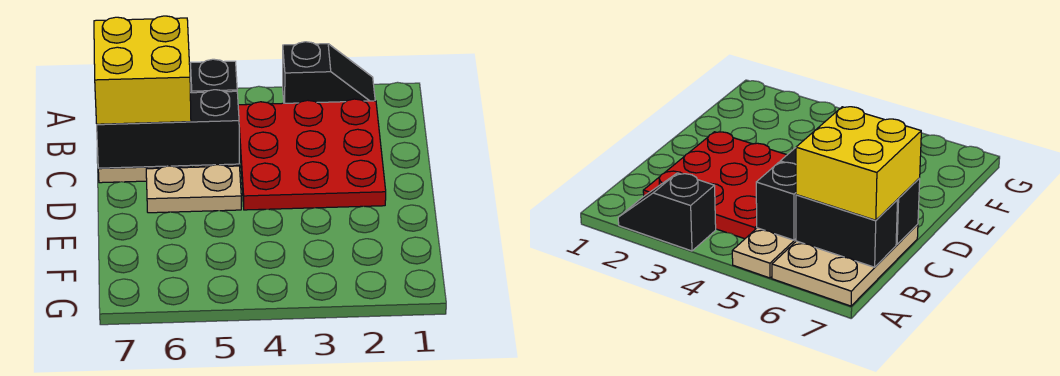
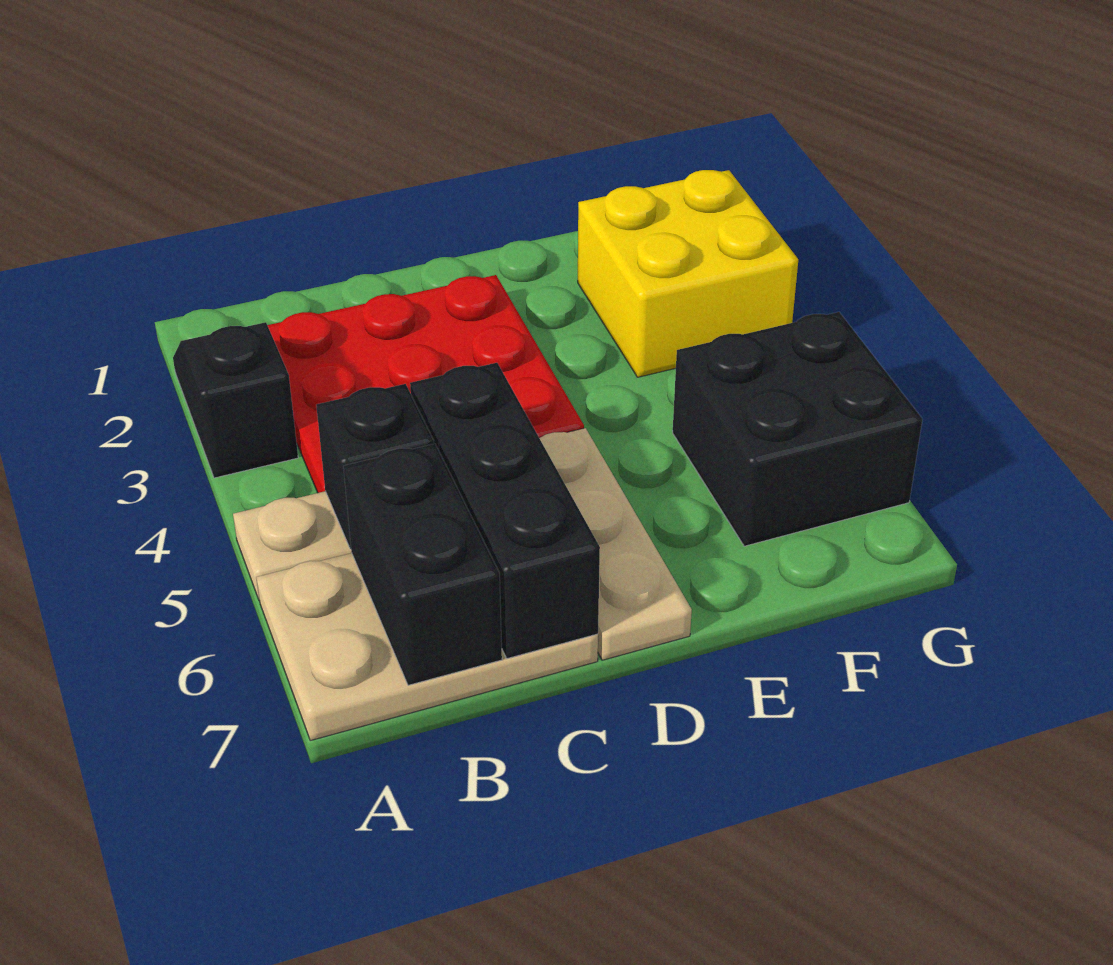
yellow 2x2 brick [94,16,191,124] -> yellow 2x2 brick moved to [578,170,798,377]
tan 1x2 plate [146,165,241,213] -> tan 1x3 plate [540,428,692,660]
none -> black 2x2 brick [673,312,923,546]

